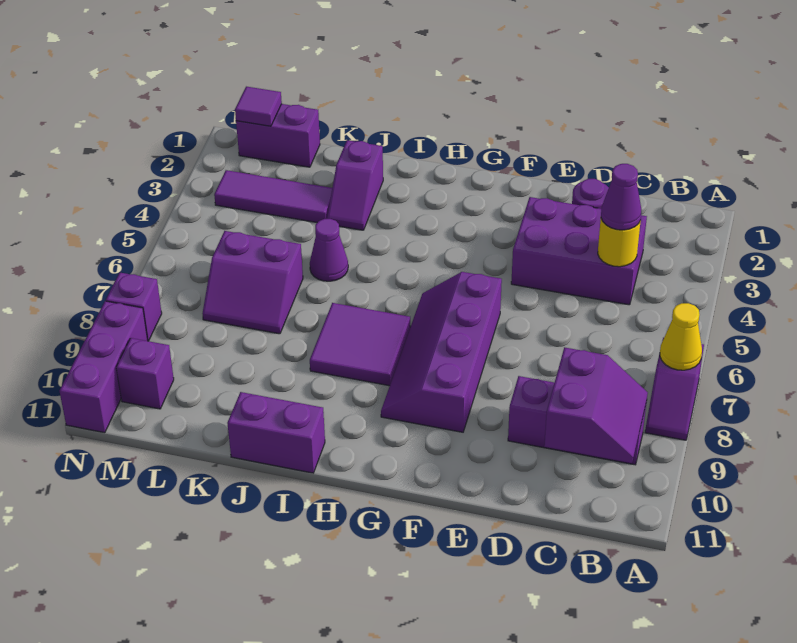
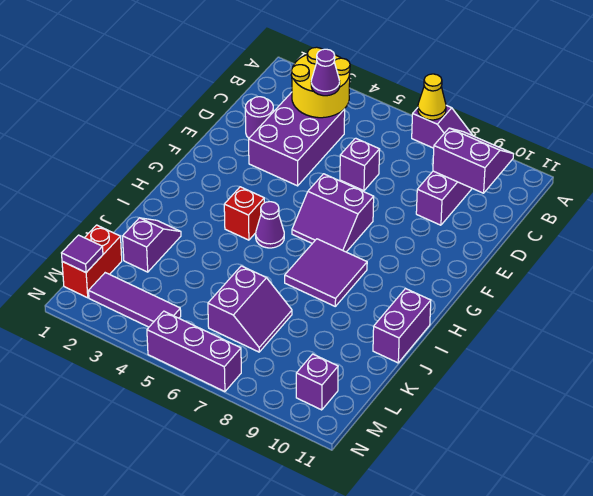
yellow 1x1 round brick [598,219,641,267] -> yellow 2x2 round brick [291,47,350,118]
purple 2x4 slope [381,272,502,432] -> purple 2x2 slope [292,174,374,252]
none -> red 1x1 brick [224,187,264,240]
purple 1x2 slope [327,140,383,230] -> purple 1x2 slope turned to [123,218,181,272]
purple 1x1 cone [310,219,348,281] -> purple 1x1 cone moved to [256,202,284,248]
purple 1x3 tile [214,170,332,222] -> purple 1x3 tile turned to [89,273,181,327]
purple 1x2 brick [236,104,320,167] -> red 1x2 brick [62,225,122,298]
purple 1x1 brick [106,273,162,341] -> purple 1x1 brick moved to [340,138,380,191]
purple 1x3 brick [60,301,148,433] -> purple 1x3 brick moved to [147,311,241,392]

